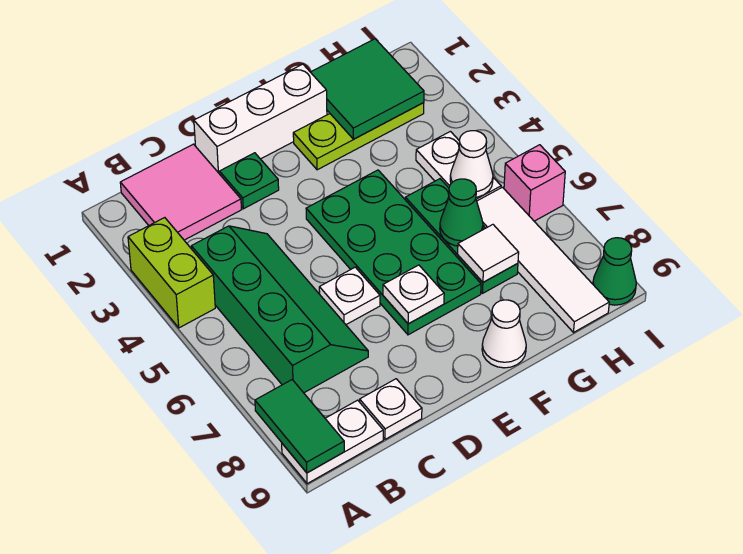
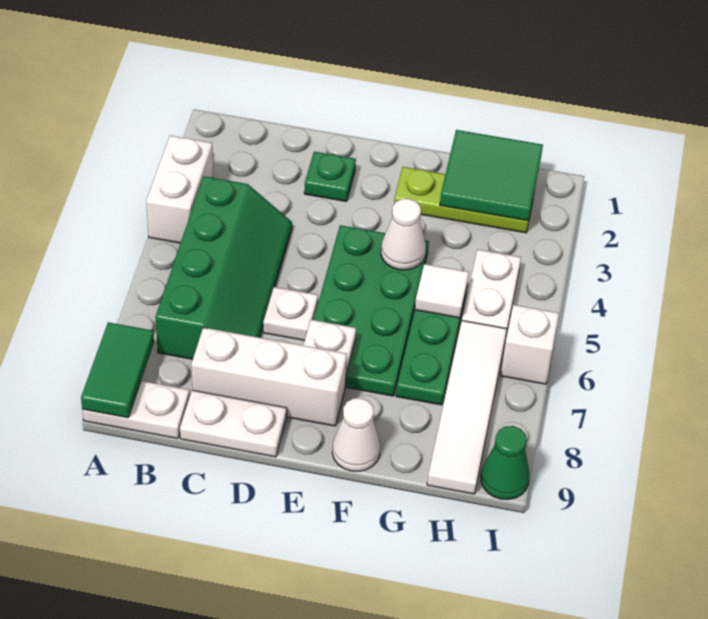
lime 1x2 brick [128,218,215,328] -> white 1x2 brick [146,136,213,243]
pink 2x2 tile [120,144,241,240] -> none
white 1x1 plate [360,379,422,439] -> white 1x2 plate [180,390,287,457]
white 1x3 brick [194,64,327,174] -> white 1x3 brick moved to [191,327,347,426]
green 1x1 cone [440,179,483,246] -> none
white 1x1 tile [458,225,519,282] -> white 1x1 tile moved to [415,264,469,318]
white 1x1 cone [450,131,493,197] -> white 1x1 cone moved to [381,199,426,270]
pink 1x1 brick [504,145,565,221] -> white 1x1 brick [501,305,559,384]

